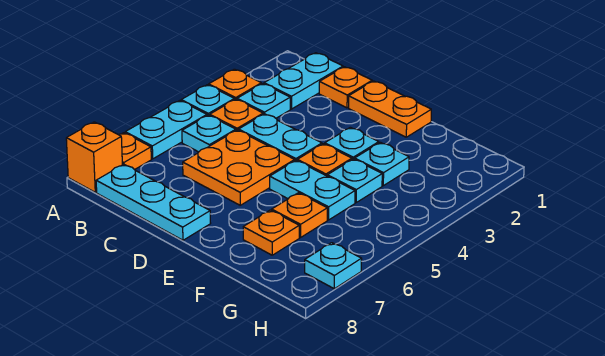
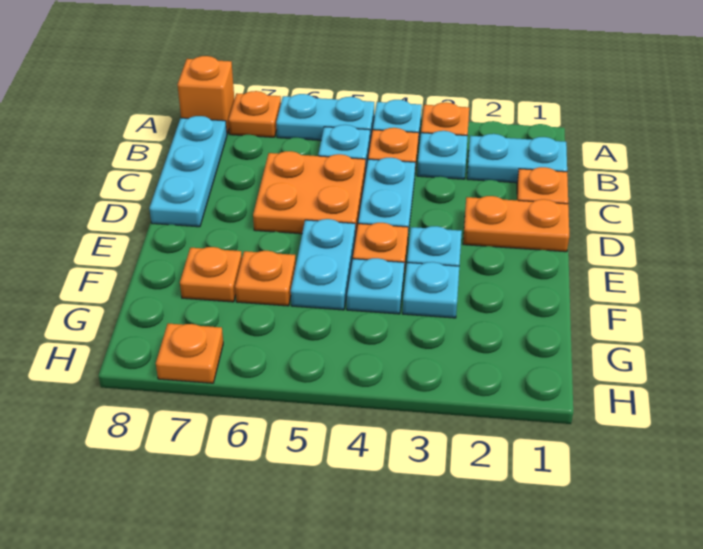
orange 1x2 plate [349,81,431,137] -> orange 1x2 plate turned to [463,196,569,252]
cyan 1x1 plate [305,243,362,289] -> orange 1x1 plate [156,323,223,383]

